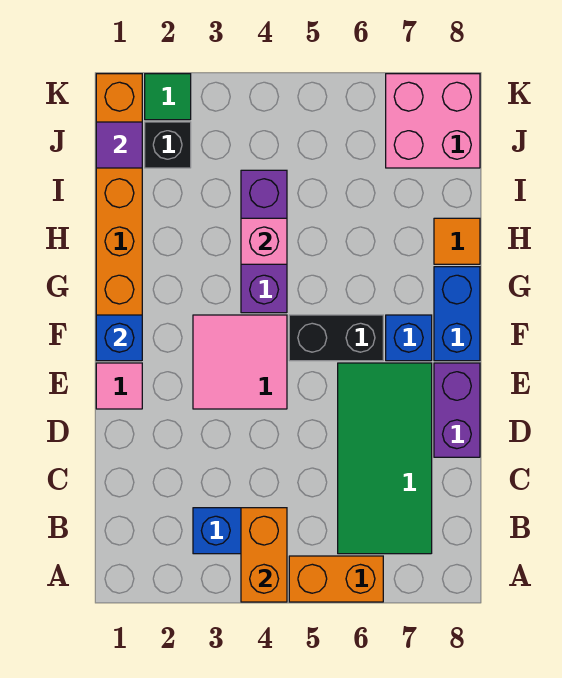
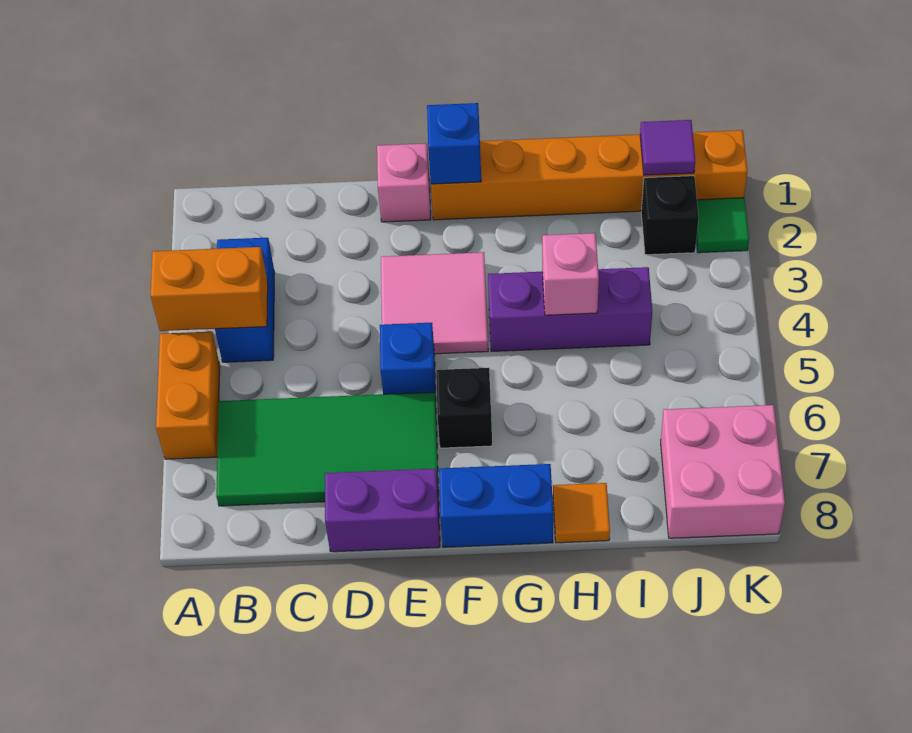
pink 1x1 tile [96,363,142,409] -> pink 1x1 brick [377,143,431,222]
black 1x2 brick [289,315,383,361] -> black 1x1 brick [436,368,492,448]
blue 1x1 brick [386,315,432,361] -> blue 1x1 brick moved to [380,323,436,396]

